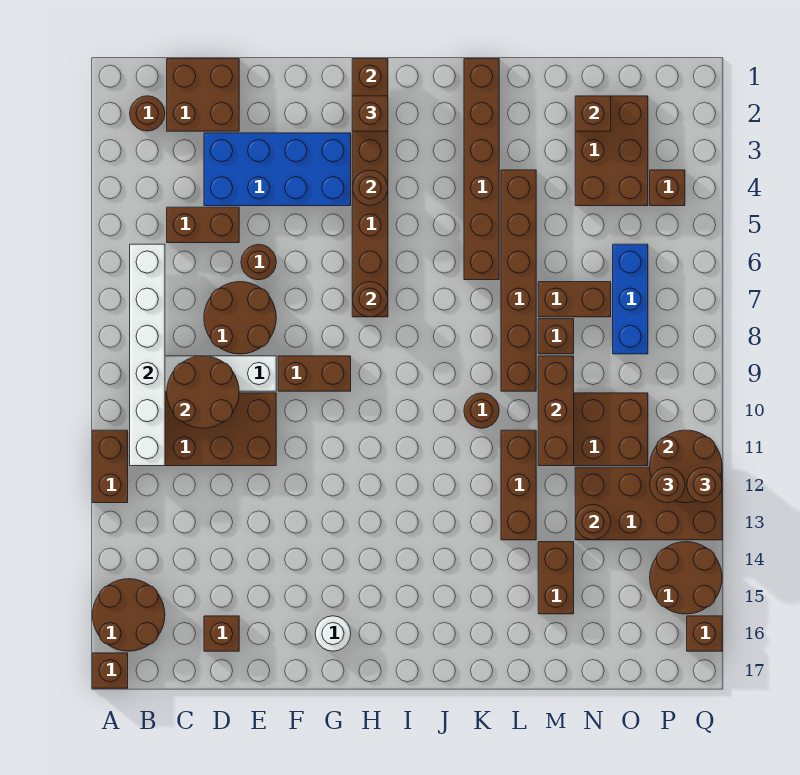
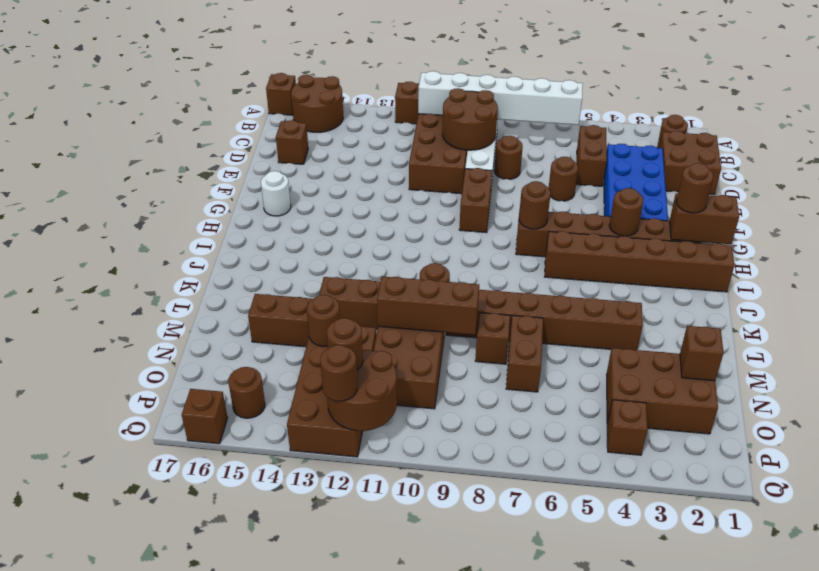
brown 2x2 round brick [204,282,276,354] -> brown 1x1 round brick [494,136,523,179]
brown 1x1 brick [352,96,388,131] -> brown 1x1 round brick [676,163,714,213]
brown 1x6 brick [464,59,499,280] -> brown 1x6 brick moved to [545,231,734,292]
blue 1x3 brick [613,244,648,354] -> none
brown 2x2 round brick [650,542,722,614] -> brown 1x1 round brick [228,367,265,418]

